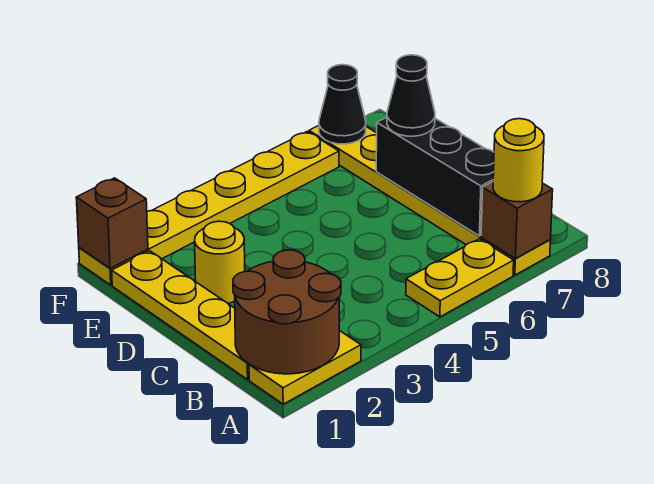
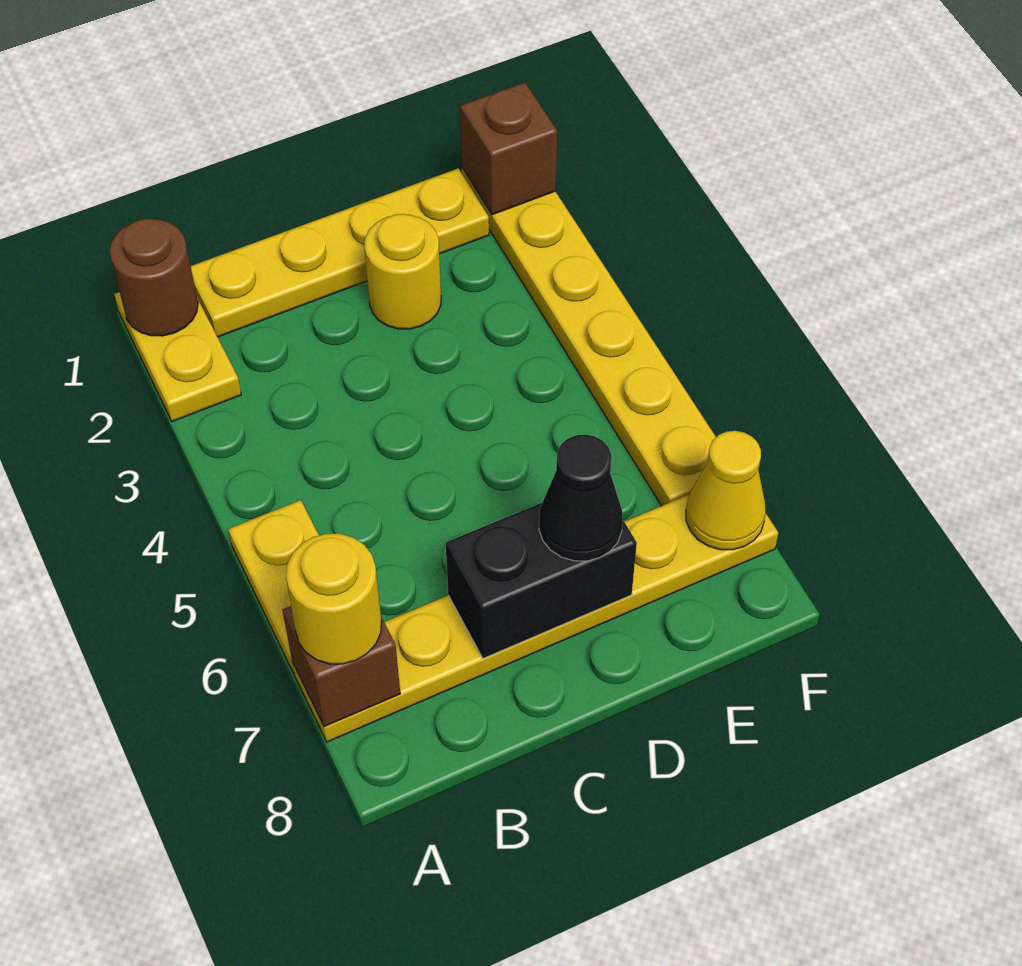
brown 2x2 round brick [233,250,341,374] -> brown 1x1 round brick [110,219,198,336]
black 1x3 brick [376,117,494,236] -> black 1x2 brick [446,503,637,658]
black 1x1 cone [319,65,366,144] -> yellow 1x1 cone [686,431,766,550]

